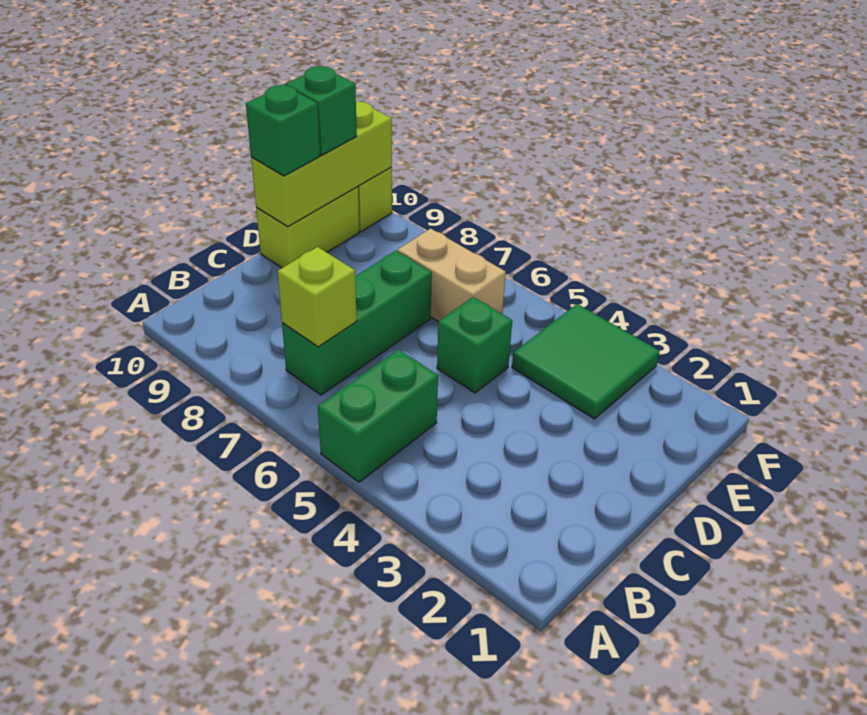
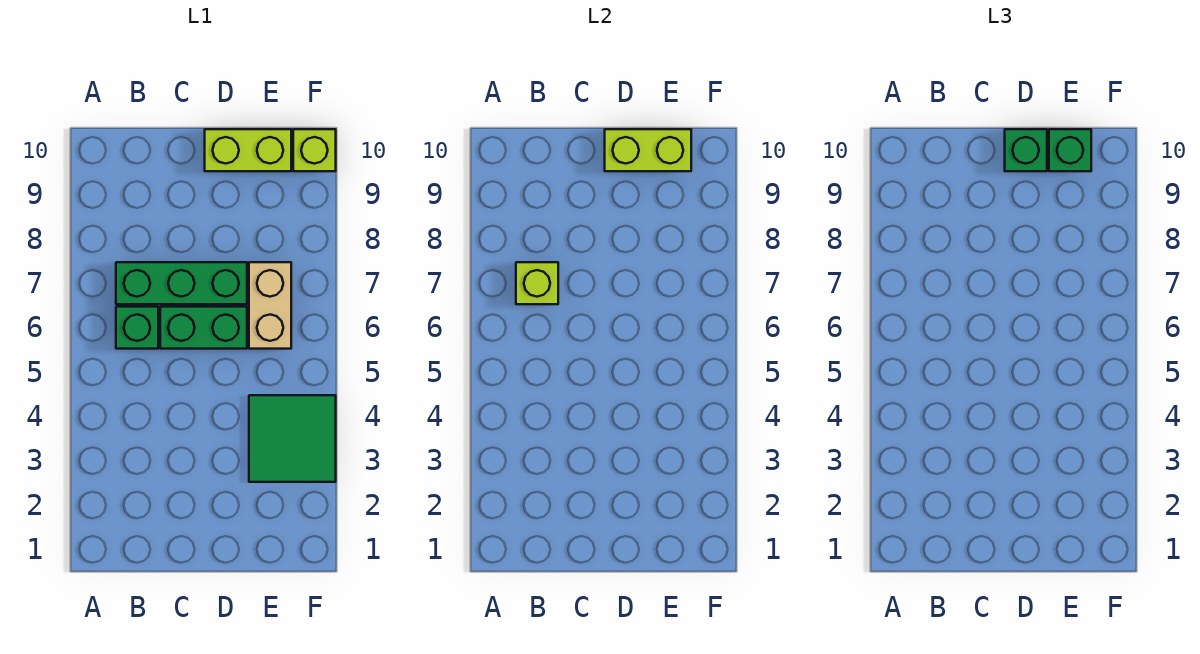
green 1x2 brick [318,349,438,482] -> green 1x2 brick moved to [160,307,247,349]
green 1x1 brick [437,297,512,393] -> green 1x1 brick moved to [116,307,158,349]
lime 1x3 brick [251,101,392,227] -> lime 1x2 brick [605,129,691,171]

